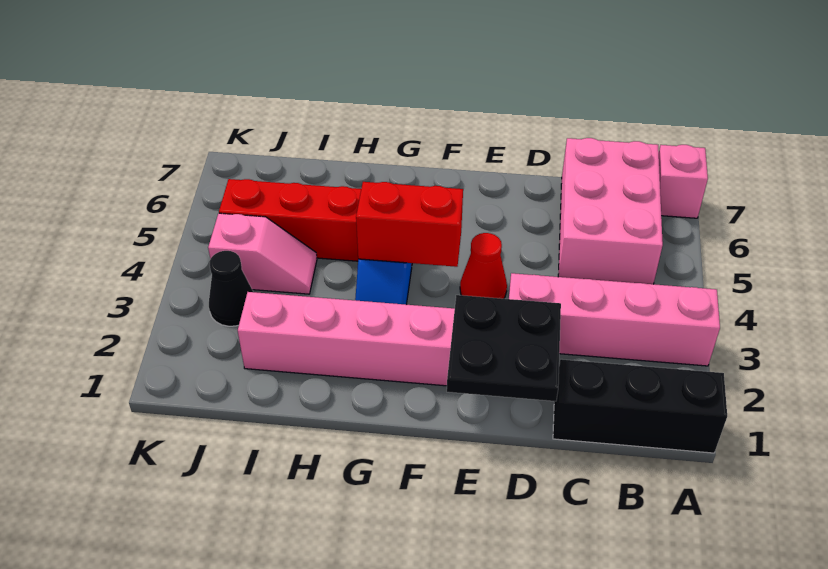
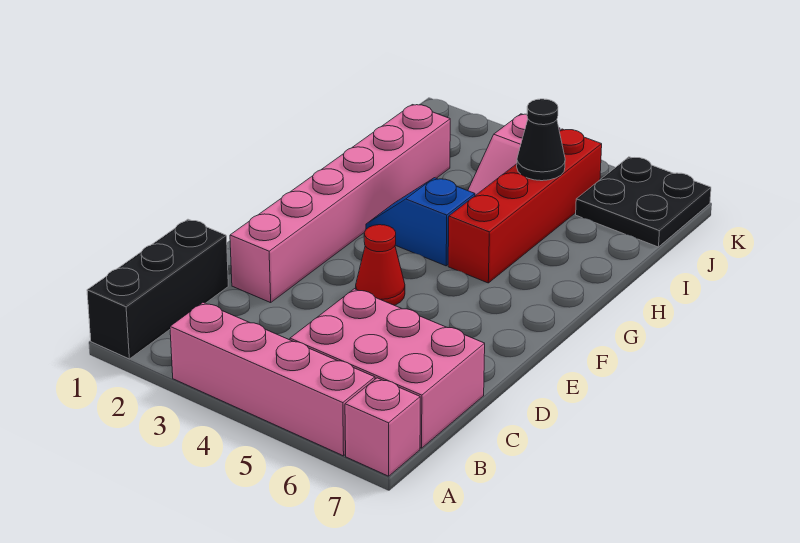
pink 1x4 brick [509,273,720,366] -> pink 1x4 brick turned to [170,303,375,456]
black 2x2 plate [447,295,561,401] -> black 2x2 plate moved to [576,157,711,247]
red 1x2 brick [356,182,463,267] -> none
black 1x1 cone [209,251,253,326] -> black 1x1 cone moved to [517,99,565,181]

